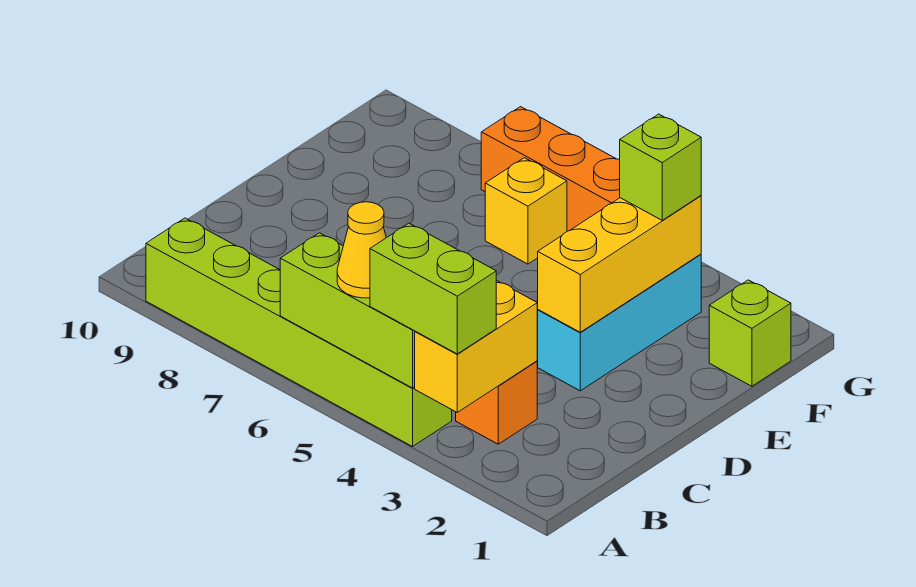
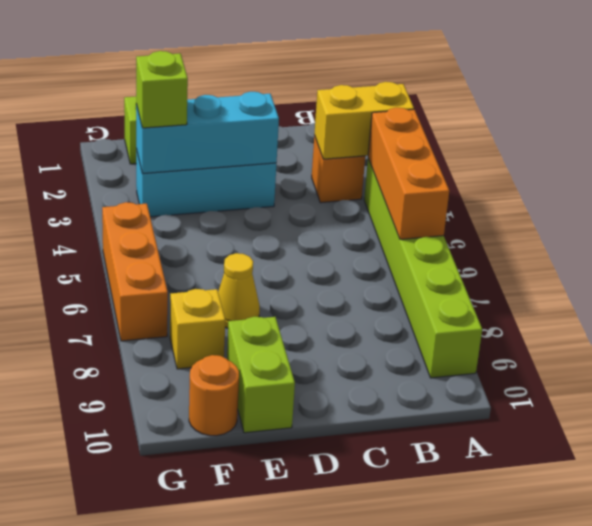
lime 1x2 brick [370,223,496,354] -> lime 1x2 brick moved to [227,317,295,433]
lime 1x3 brick [280,233,415,388] -> orange 1x3 brick [368,108,449,239]
yellow 1x1 cone [337,202,386,298] -> yellow 1x1 cone moved to [218,253,260,328]
yellow 1x3 brick [538,196,701,332] -> cyan 1x3 brick [136,92,279,174]
yellow 1x1 brick [485,158,567,264] -> yellow 1x1 brick moved to [170,289,225,369]
none -> orange 1x1 round brick [189,355,239,436]

